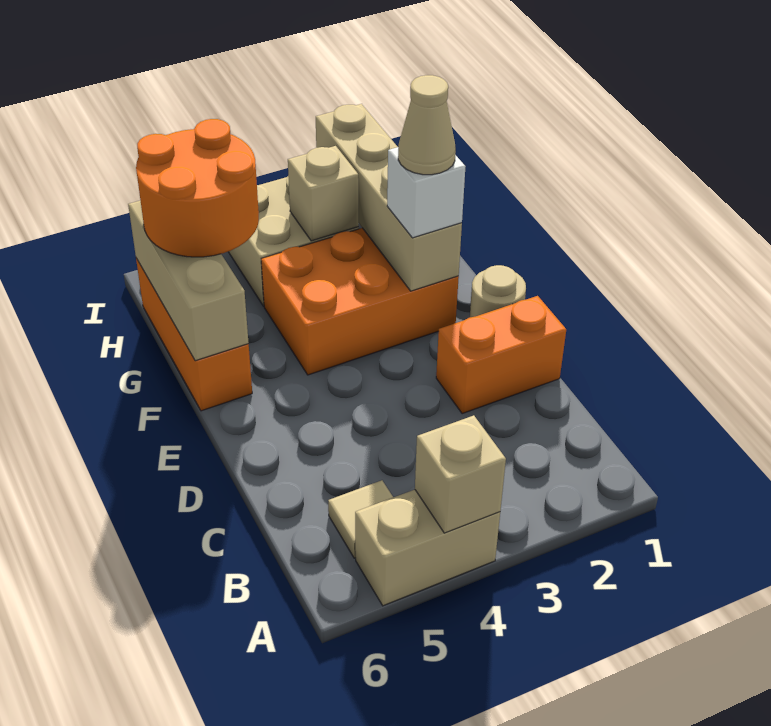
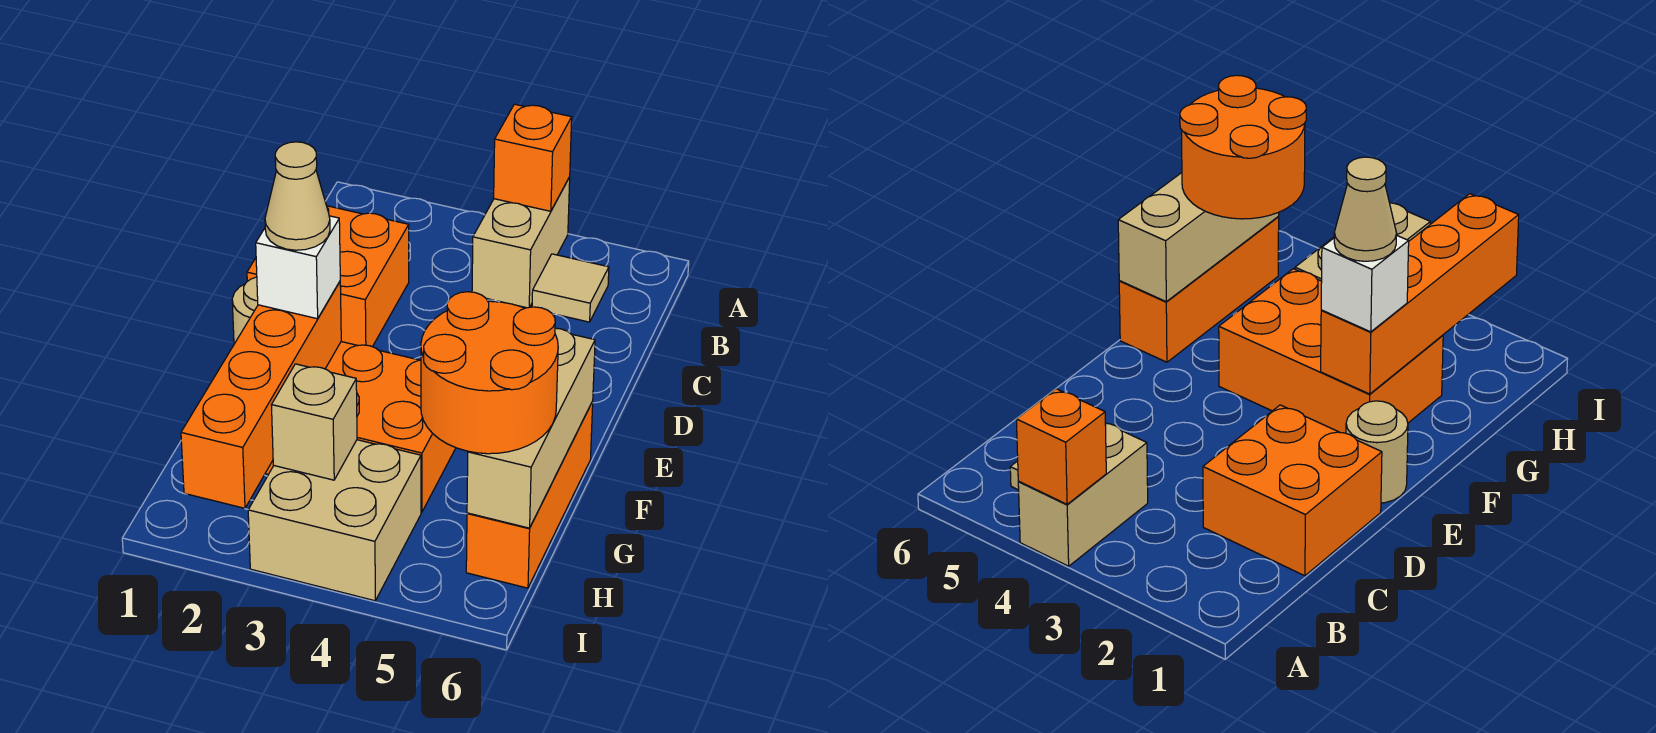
tan 1x2 brick [355,490,500,606] -> tan 1x2 brick turned to [472,177,570,308]
tan 1x1 brick [415,415,506,533] -> orange 1x1 brick [494,104,572,211]
orange 1x2 brick [436,296,566,414] -> orange 2x2 brick [247,206,409,347]
tan 1x4 brick [316,104,462,291] -> orange 1x4 brick [181,282,341,508]

